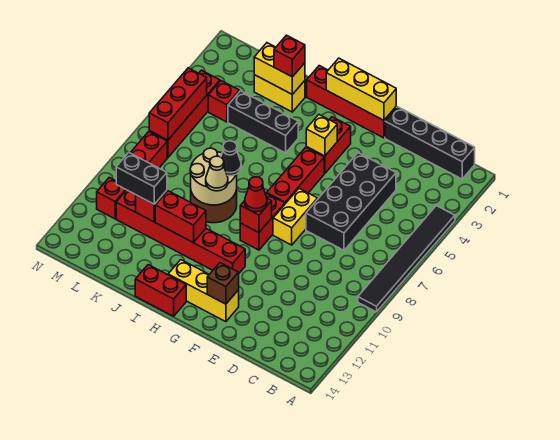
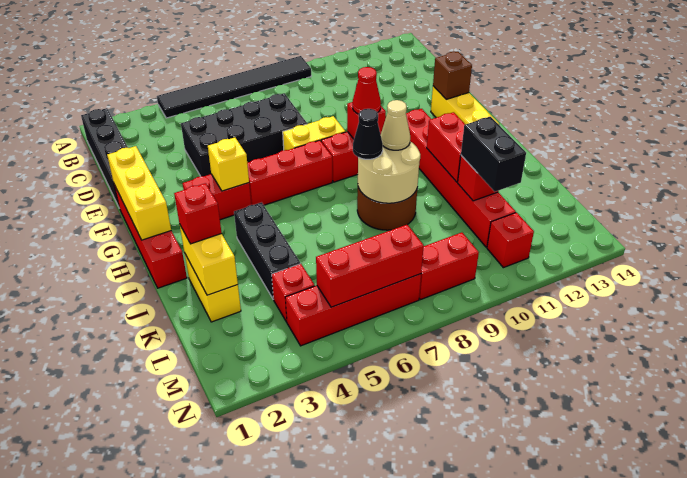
red 1x2 brick [135,265,186,316] -> none

